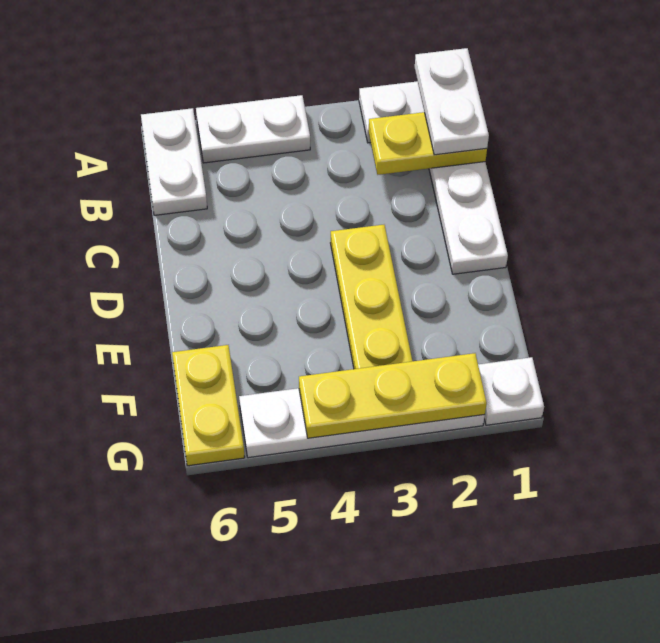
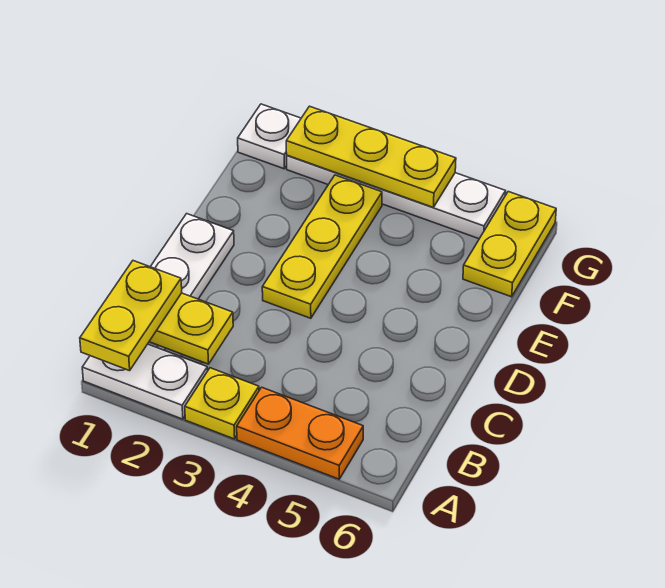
white 1x2 plate [415,48,489,155] -> yellow 1x2 plate [80,261,182,371]
none -> yellow 1x1 plate [185,368,259,439]
white 1x2 plate [196,95,310,163] -> orange 1x2 plate [237,387,363,479]
white 1x2 plate [141,108,207,215] -> none

